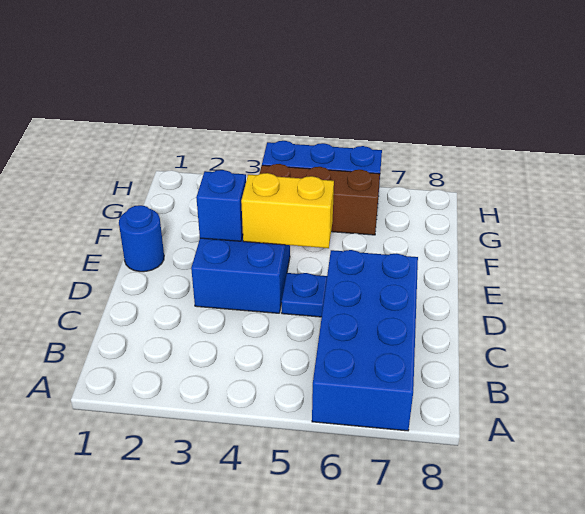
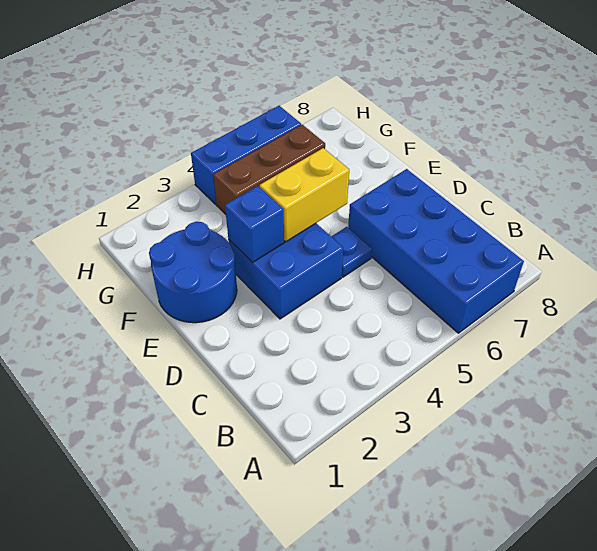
blue 1x1 round brick [119,205,164,272] -> blue 2x2 round brick [149,222,237,323]

